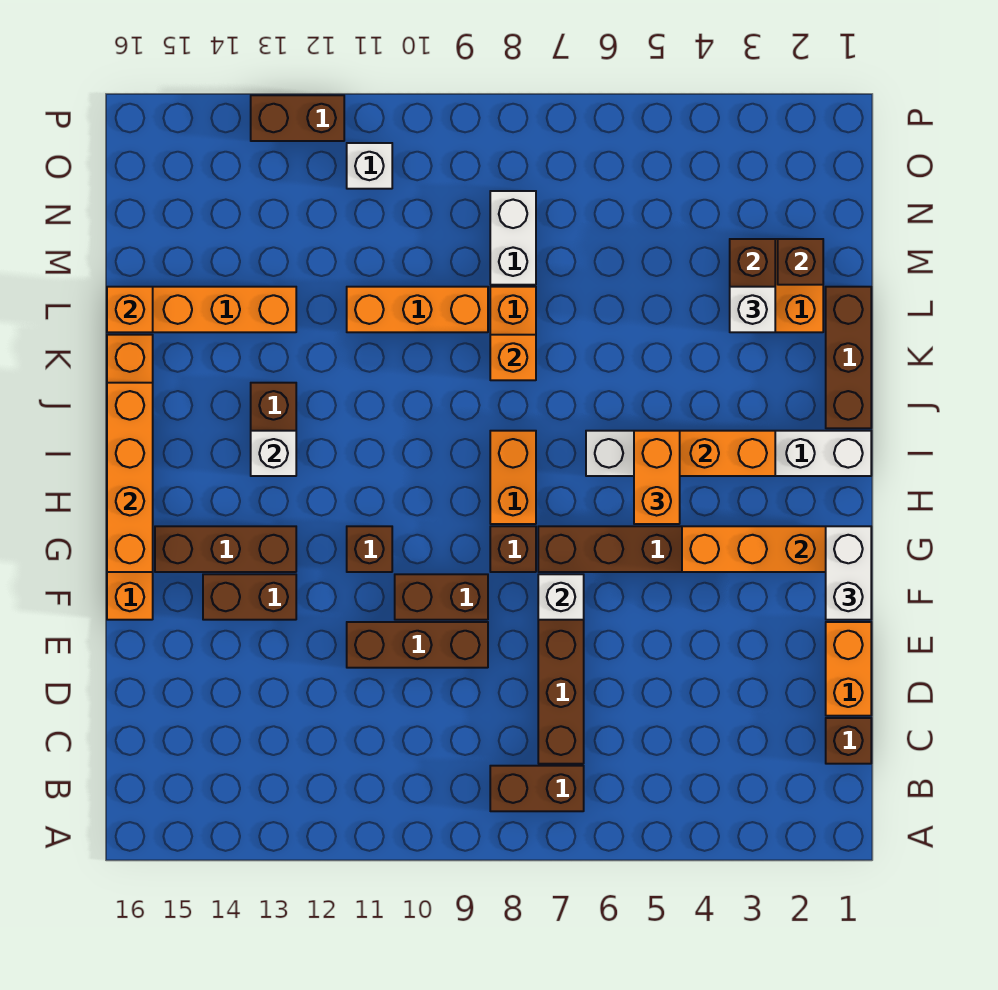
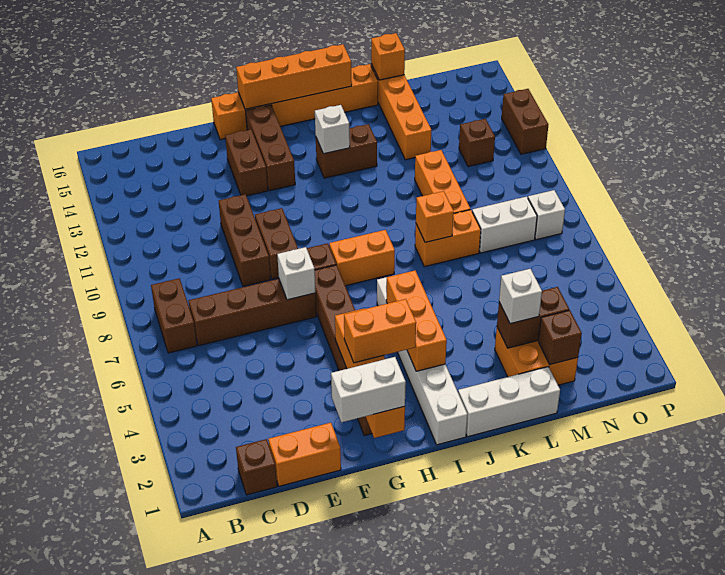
brown 1x1 brick [347,526,392,572] -> brown 1x1 brick moved to [459,119,495,167]
orange 1x2 brick [634,431,680,524] -> orange 1x2 brick moved to [344,299,416,363]
brown 1x3 brick [826,287,871,428] -> white 1x3 brick [458,367,560,437]
white 1x1 brick [347,143,392,189] -> white 1x1 brick moved to [528,190,565,240]

